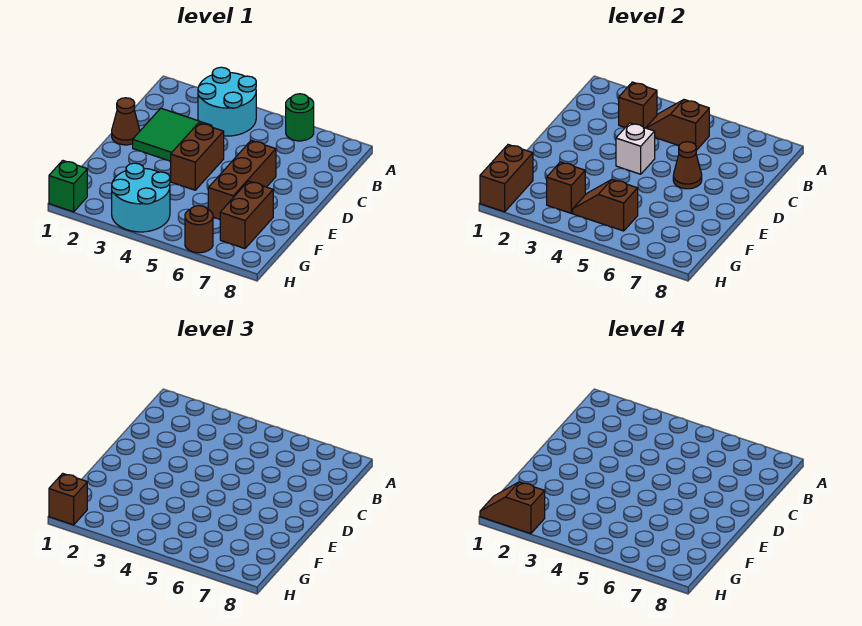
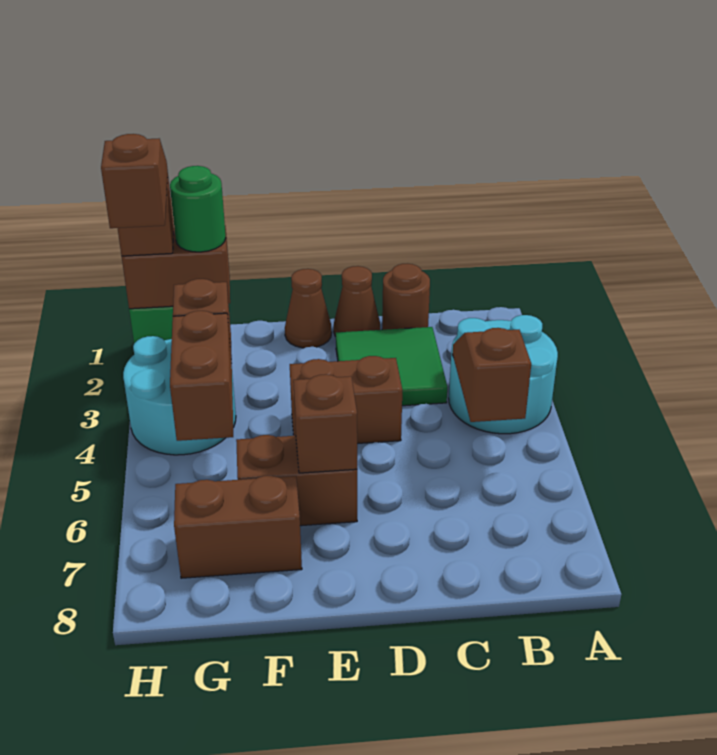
green 1x1 round brick [286,94,314,141] -> green 1x1 round brick moved to [170,166,226,252]
brown 1x1 brick [619,82,657,128] -> brown 1x1 brick moved to [293,374,357,473]
white 1x1 brick [616,123,655,174] -> none
brown 1x3 brick [208,141,276,219] -> brown 1x2 brick [236,435,357,526]
brown 1x1 cone [673,142,702,189] -> brown 1x1 cone moved to [285,269,332,348]
brown 1x2 slope [573,179,638,231] -> brown 1x2 brick [170,311,233,441]
brown 1x1 round brick [185,206,213,253] -> brown 1x1 round brick moved to [382,264,430,330]

